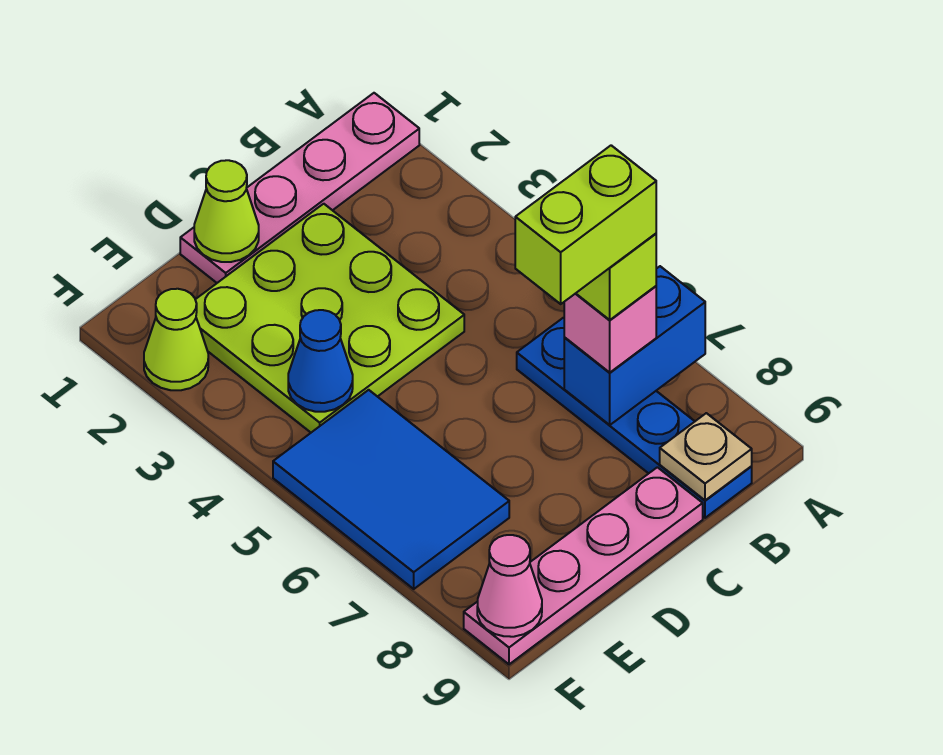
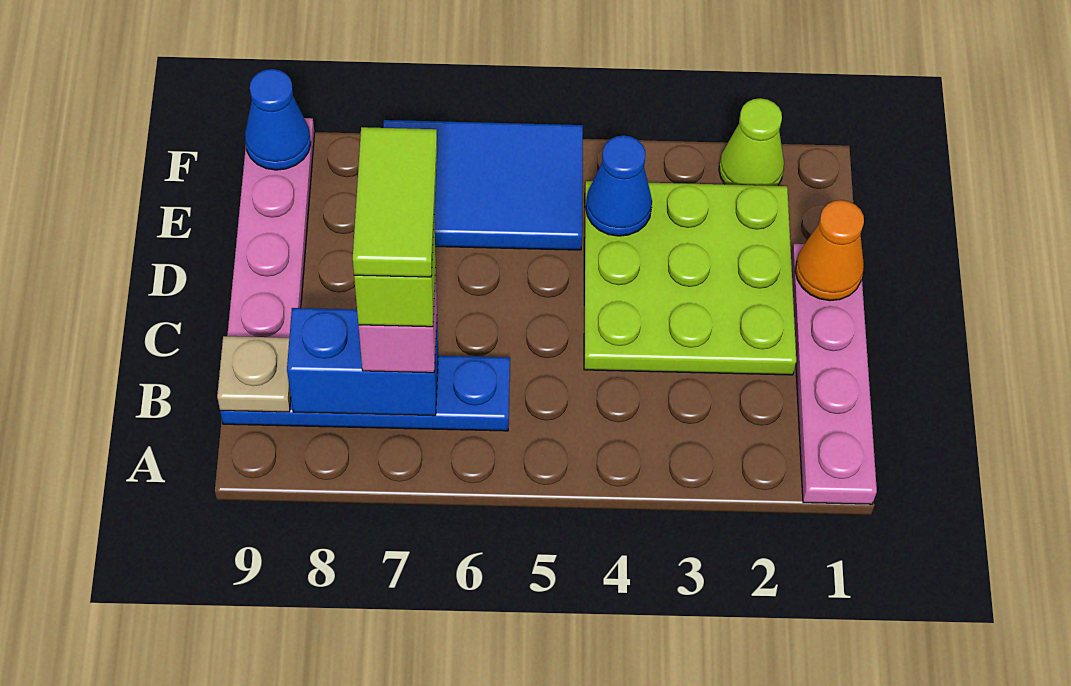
blue 1x2 brick [564,266,705,425] -> blue 1x2 brick turned to [287,308,438,416]
lime 1x2 brick [515,145,656,304] -> lime 1x2 tile [353,127,437,277]
lime 1x1 cone [194,160,259,262] -> orange 1x1 cone [795,200,864,301]
pink 1x1 cone [477,535,542,637] -> blue 1x1 cone [245,69,311,170]

